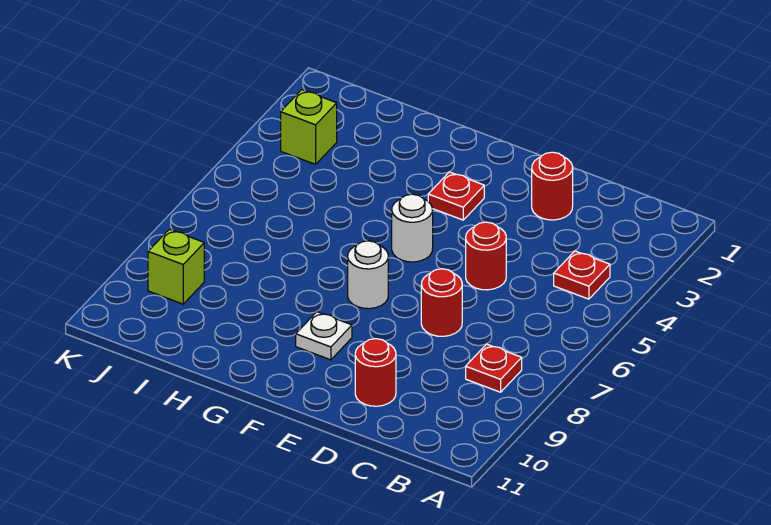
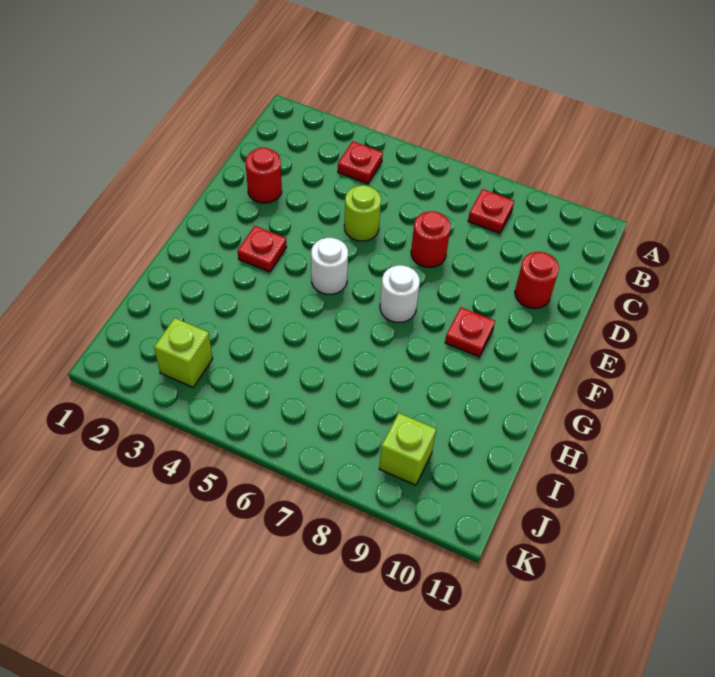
red 1x1 round brick [466,222,506,290] -> lime 1x1 round brick [344,185,381,241]
white 1x1 plate [296,312,352,360] -> red 1x1 plate [445,307,495,357]

